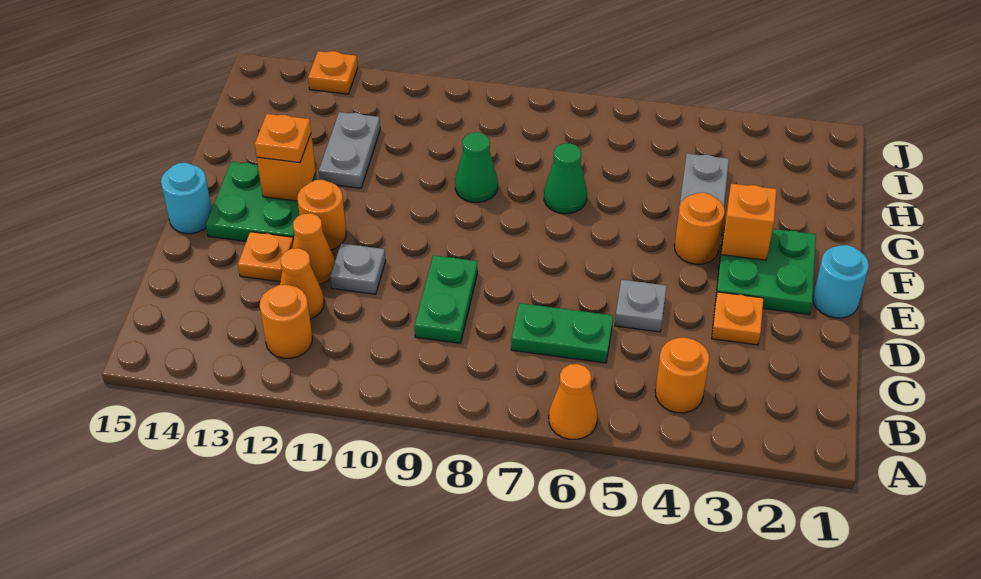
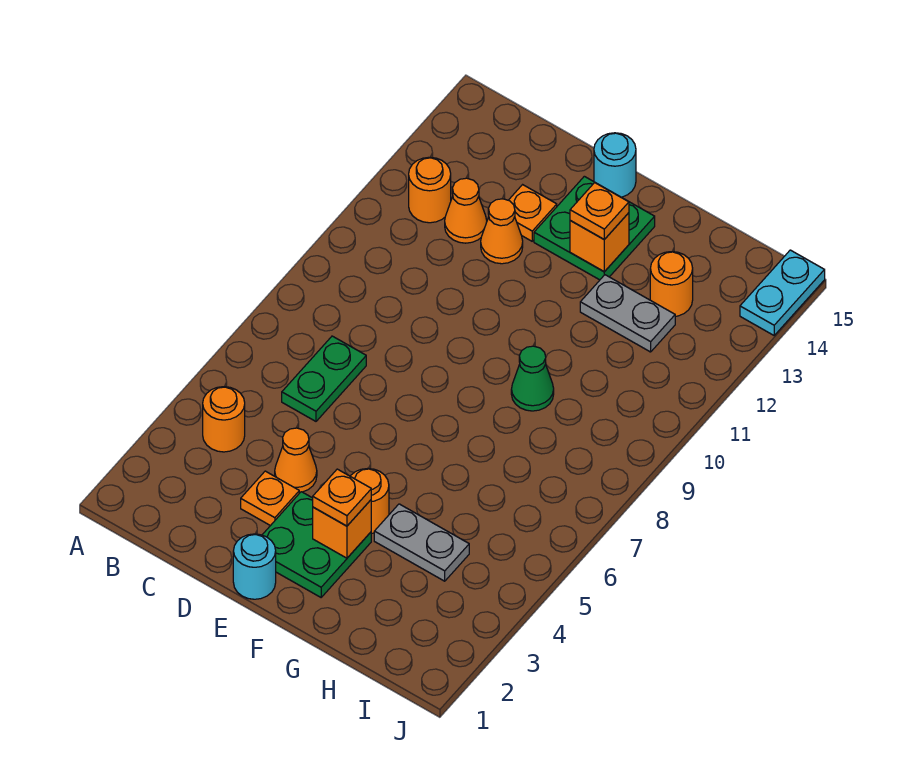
orange 1x1 cone [549,364,597,439] -> orange 1x1 cone moved to [275,428,317,492]
green 1x2 plate [414,255,478,343] -> none
grey 1x1 plate [615,280,667,332] -> none
grey 1x1 plate [330,243,386,294] -> none
orange 1x1 round brick [297,180,346,250] -> orange 1x1 round brick moved to [650,252,693,316]
green 1x1 cone [544,143,587,214] -> none
orange 1x1 plate [308,51,358,94] -> orange 1x1 plate moved to [313,469,371,526]
none -> cyan 1x2 plate [740,250,825,335]

